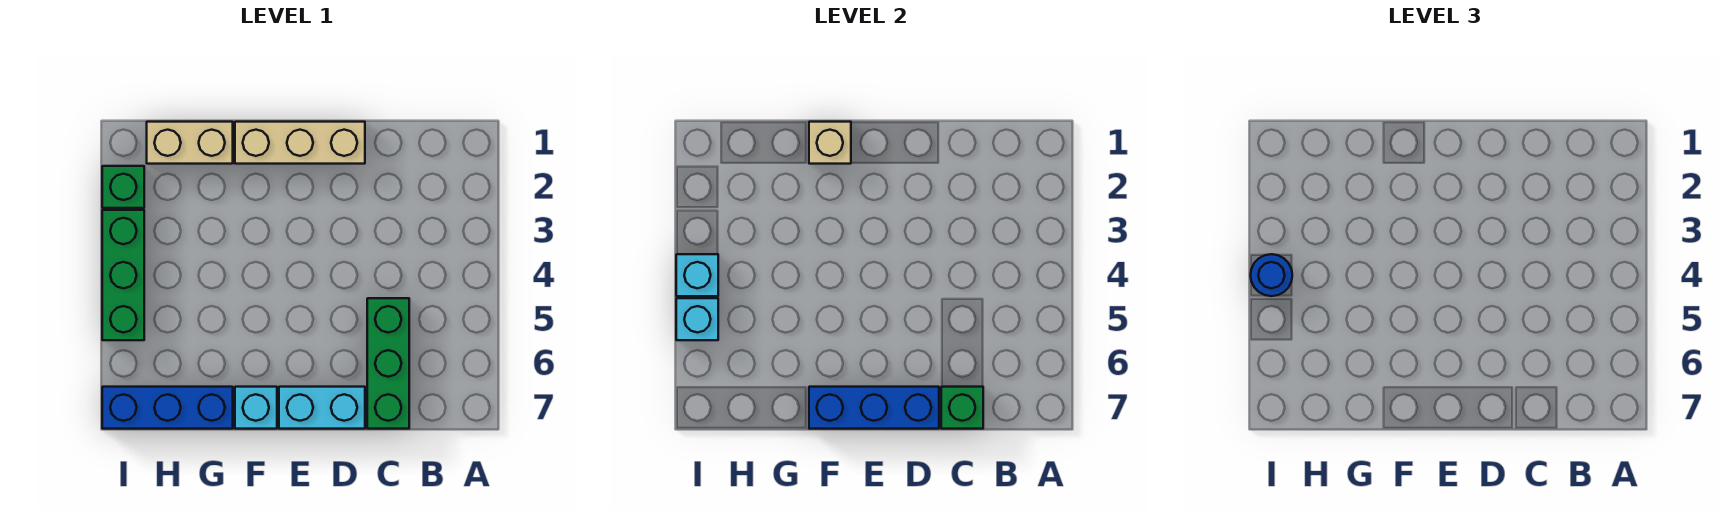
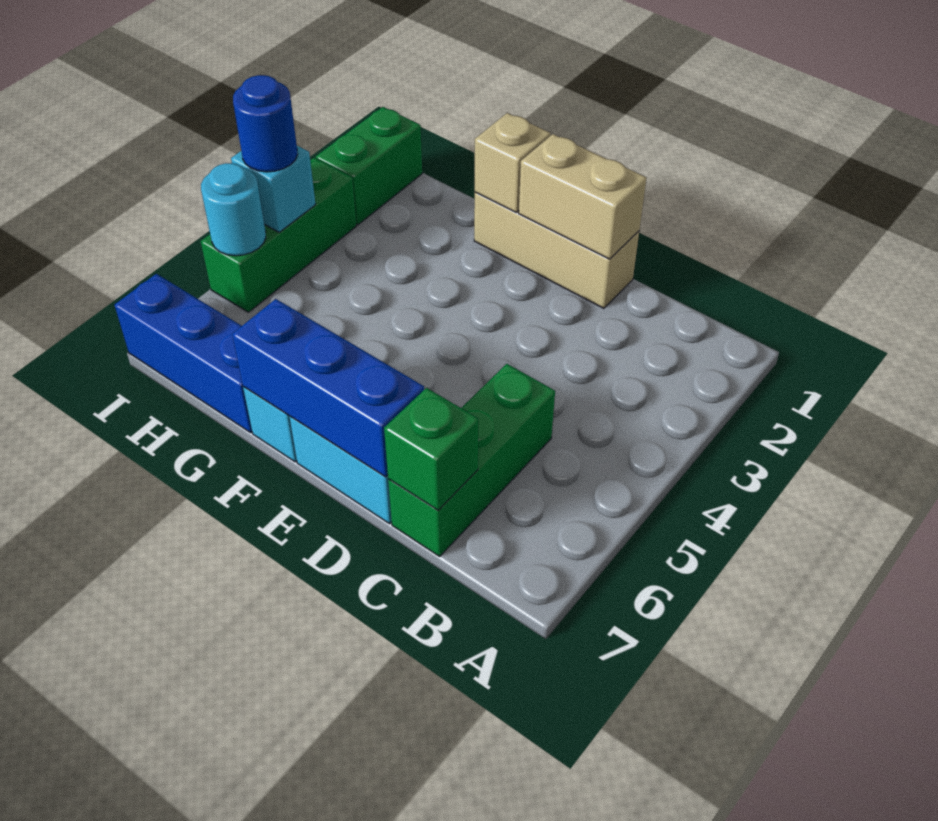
tan 1x2 brick [147,122,233,164] -> tan 1x2 brick moved to [519,134,647,259]
green 1x1 brick [102,166,144,208] -> green 1x2 brick [316,107,422,225]
cyan 1x1 brick [676,298,718,340] -> cyan 1x1 round brick [201,163,266,256]

